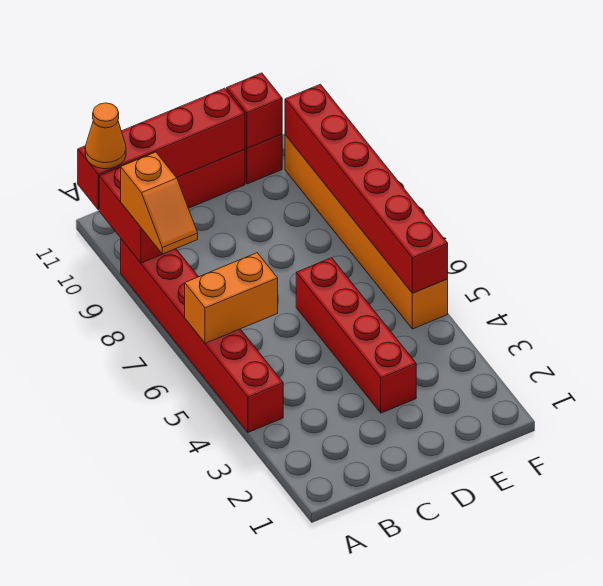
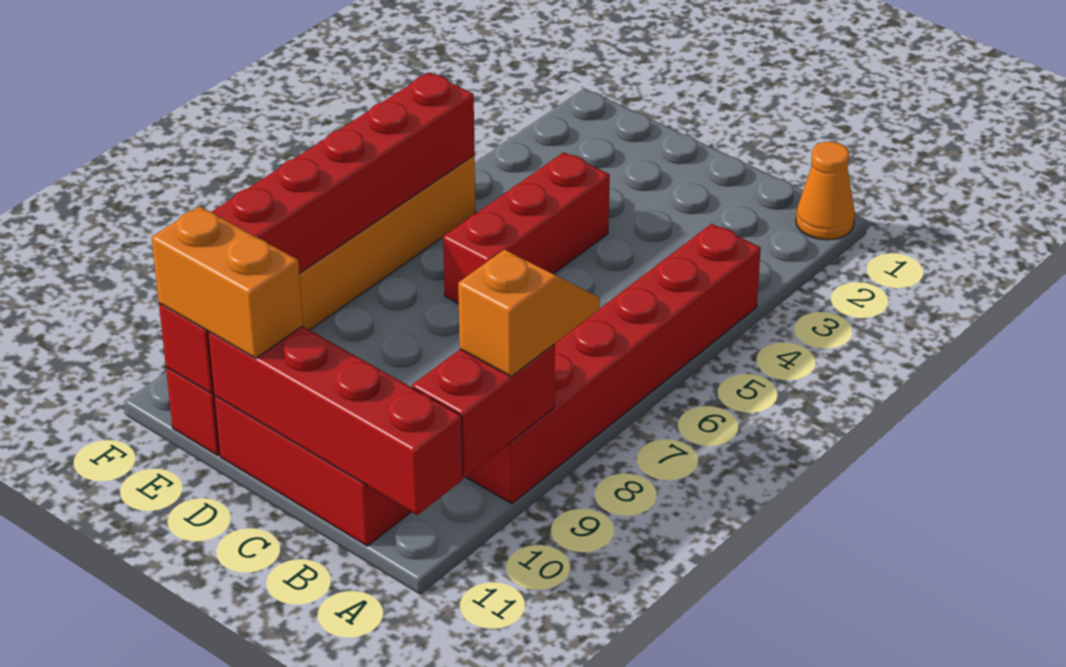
orange 1x2 brick [185,253,278,343] -> orange 1x2 brick moved to [152,206,303,358]
orange 1x1 cone [85,103,126,169] -> orange 1x1 cone moved to [796,142,855,240]
red 1x4 brick [296,258,416,413] -> red 1x3 brick [443,152,610,304]

